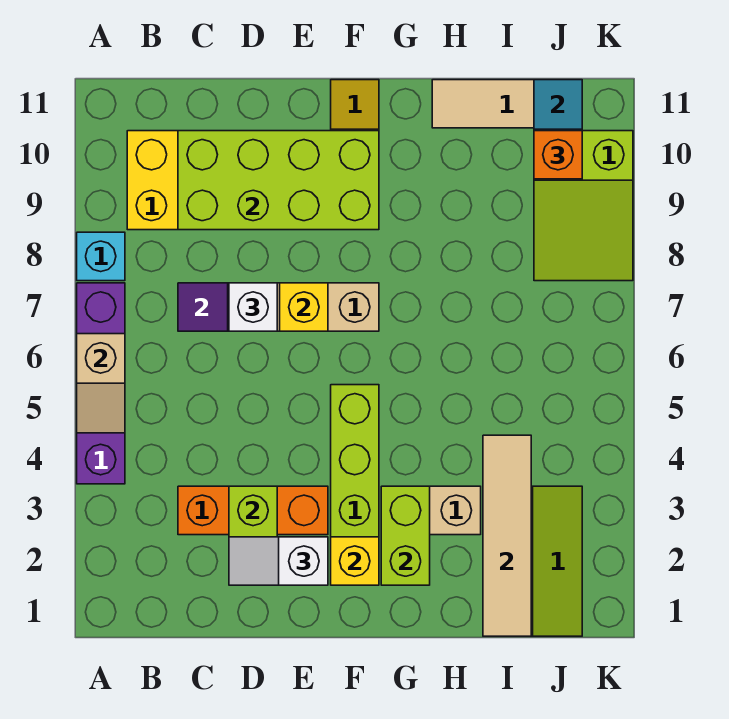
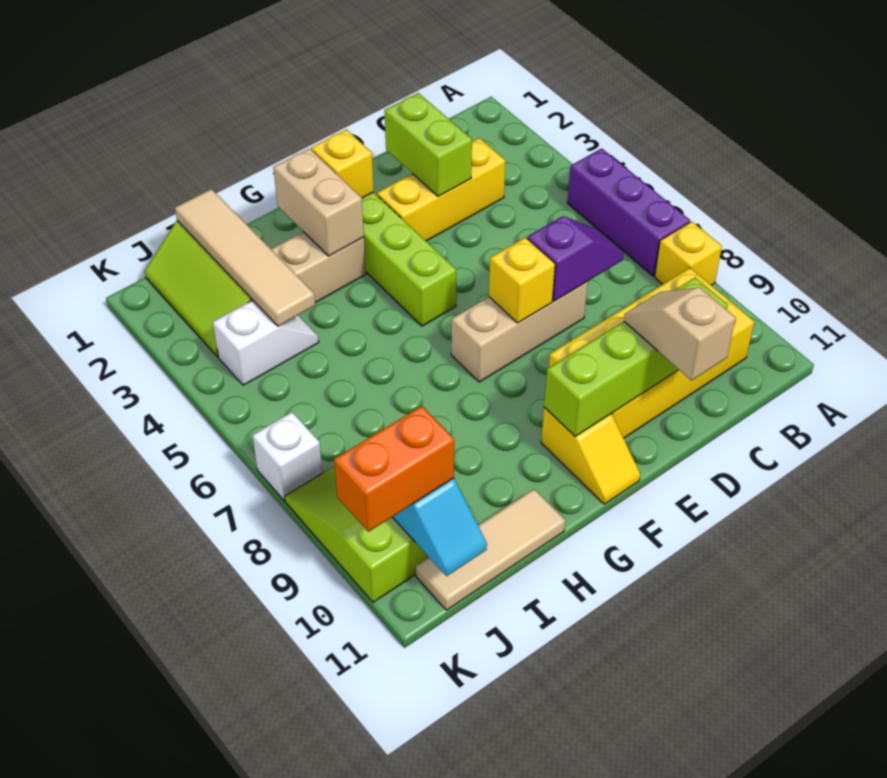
purple 1x4 brick [77,283,125,484] -> purple 1x3 brick [567,148,690,276]
tan 1x2 slope [77,334,125,433] -> tan 1x2 slope moved to [624,287,735,381]
cyan 1x1 brick [77,232,125,281] -> yellow 1x1 brick [655,222,722,285]
orange 1x3 brick [178,486,328,535] -> yellow 1x3 brick [377,138,506,241]
lime 2x4 brick [178,131,379,230] -> lime 1x4 brick [544,278,728,436]
white 1x2 slope [229,537,328,585] -> white 1x2 slope moved to [213,301,319,385]
white 1x1 brick [229,283,277,331] -> white 1x1 brick moved to [252,412,323,501]
lime 1x2 brick [381,486,430,585] -> tan 1x2 brick [273,148,364,256]
orange 1x1 brick [534,131,582,179] -> orange 1x2 brick [334,406,454,532]

